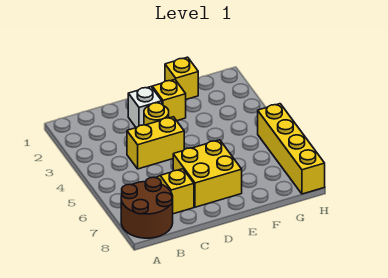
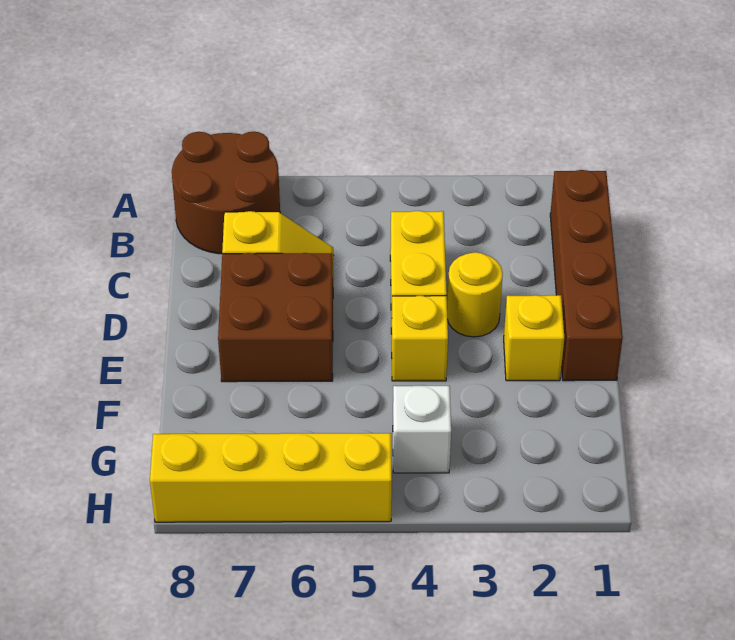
none -> brown 1x4 brick [550,170,623,381]
white 1x1 brick [128,87,162,128] -> white 1x1 brick moved to [393,386,451,473]
yellow 2x2 brick [173,140,242,207] -> brown 2x2 brick [218,253,333,382]
yellow 1x1 brick [165,57,198,99] -> yellow 1x1 brick moved to [392,296,448,381]

